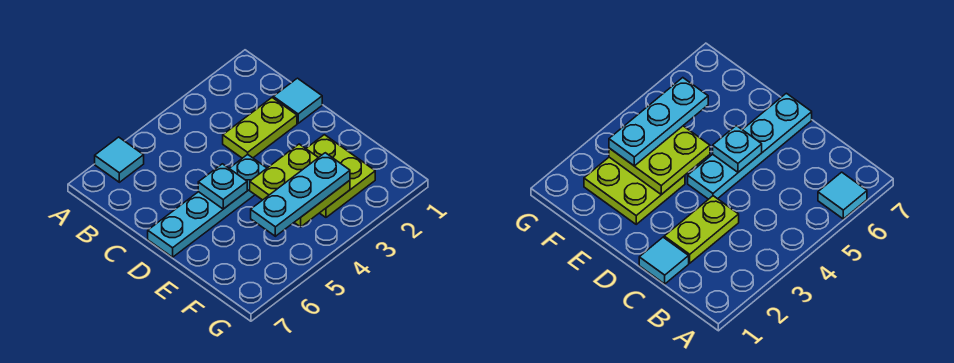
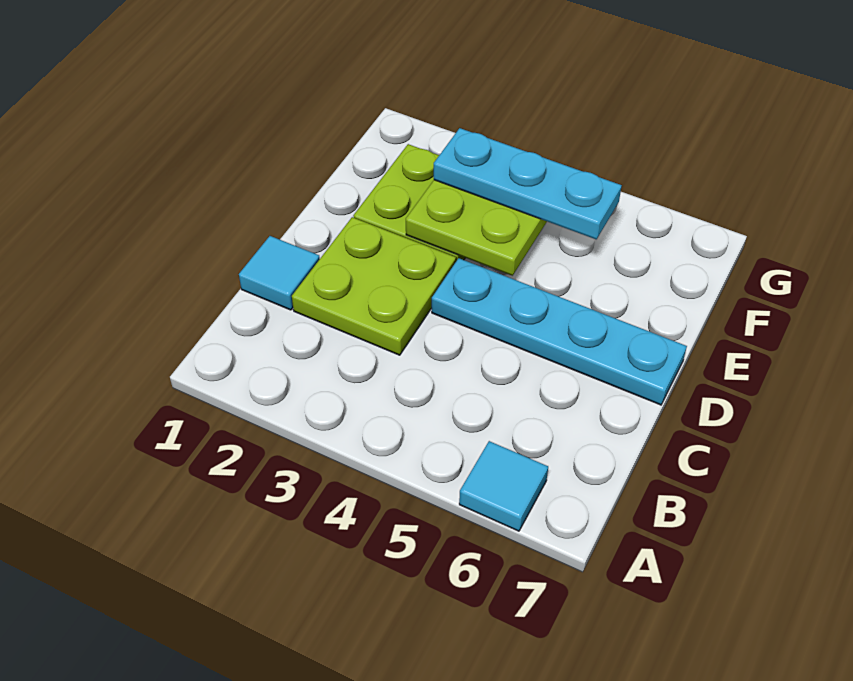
lime 1x2 plate [223,98,297,158] -> lime 2x2 plate [292,217,456,355]
cyan 1x1 plate [198,164,247,209] -> none

